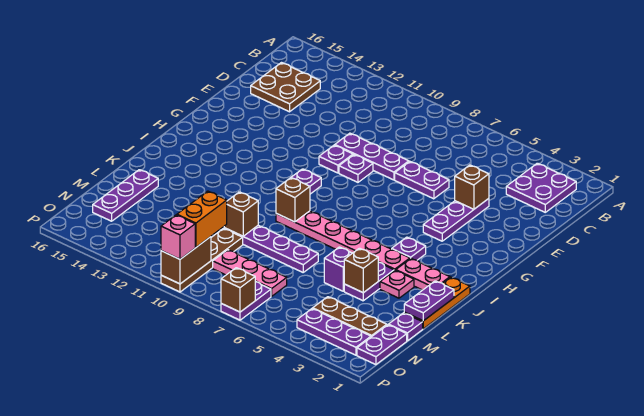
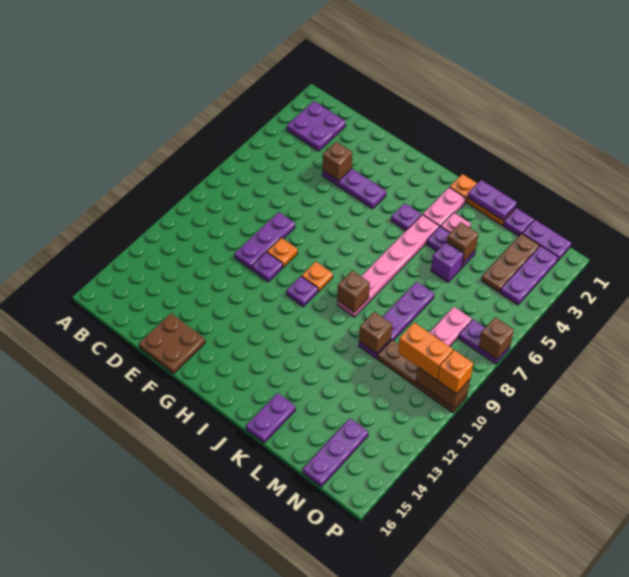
brown 2x2 plate [251,63,320,112] -> brown 2x2 plate moved to [139,314,205,374]
purple 1x2 plate [395,162,449,199] -> purple 1x2 plate moved to [246,393,296,443]
purple 1x1 plate [339,155,373,182] -> orange 1x1 plate [267,238,298,267]
none -> orange 1x1 plate [302,262,333,292]
purple 1x3 plate [93,170,158,221] -> purple 1x3 plate turned to [303,418,368,487]
pink 1x1 brick [161,215,195,259] -> orange 1x1 brick [437,350,473,394]

